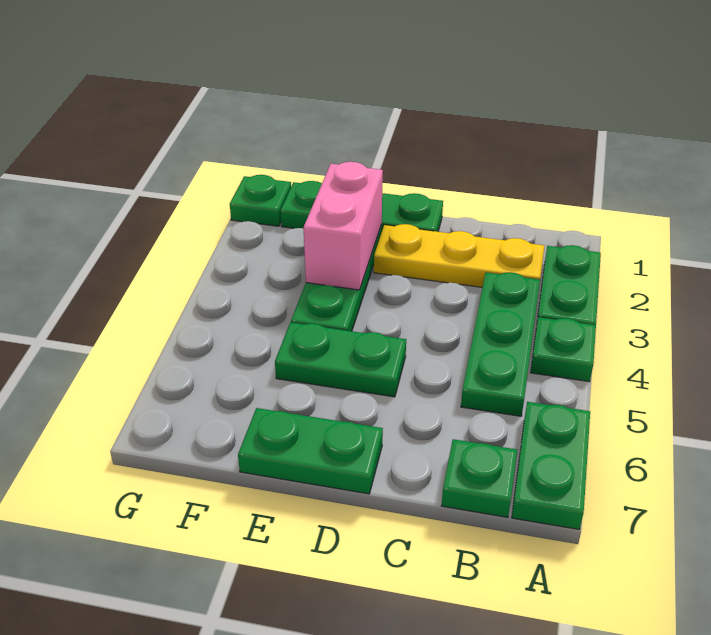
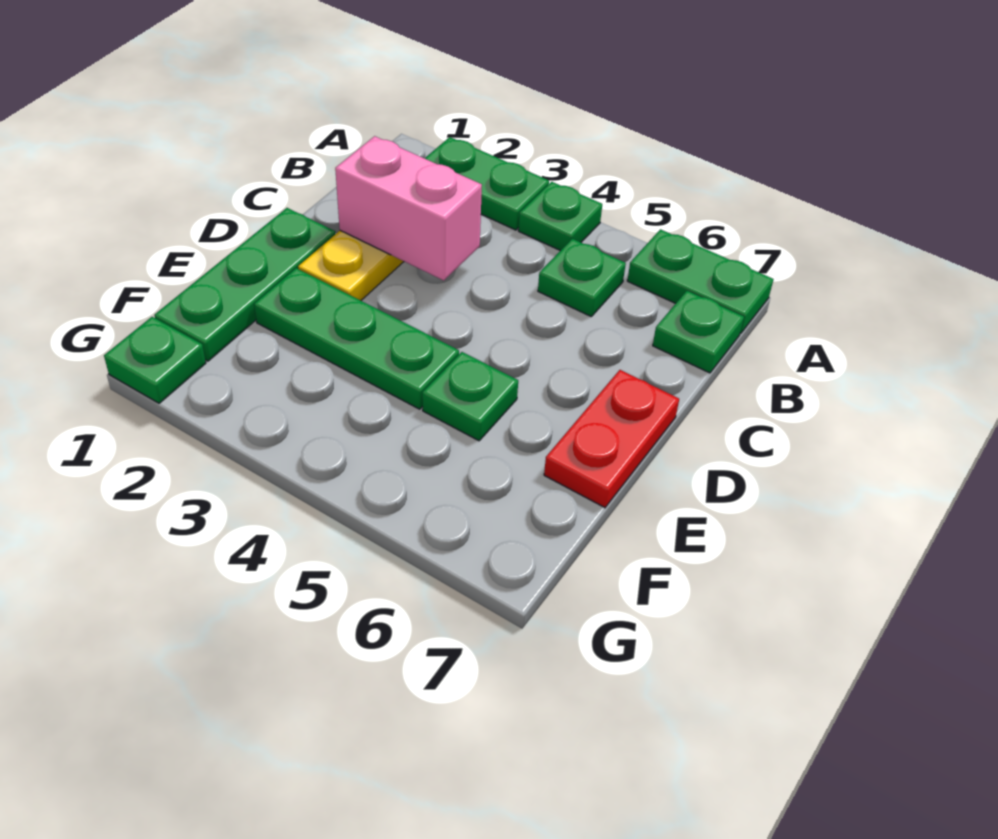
green 1x3 plate [461,272,540,416] -> green 1x1 plate [538,239,626,316]
green 1x2 plate [275,322,406,397] -> green 1x1 plate [422,352,518,441]
green 1x2 plate [238,408,383,494] -> red 1x2 plate [544,370,679,508]
pink 1x2 brick [304,162,383,290] -> pink 1x2 brick moved to [335,136,482,280]

